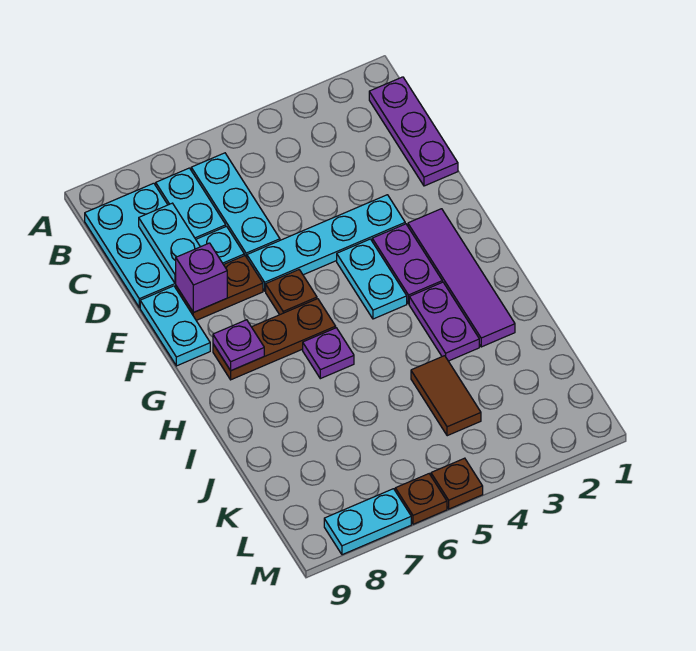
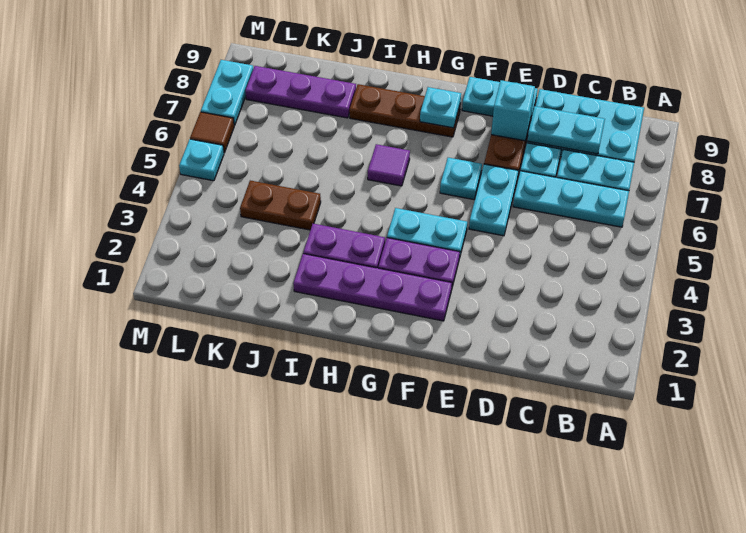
purple 1x3 plate [369,77,458,186] -> purple 1x3 plate moved to [245,66,356,118]
cyan 1x4 plate [247,195,405,291] -> cyan 1x2 plate [469,164,519,236]
purple 1x1 brick [176,243,227,312] -> cyan 1x1 brick [491,80,535,141]
purple 1x4 tile [408,209,515,347] -> purple 1x4 plate [293,254,452,321]
brown 1x1 plate [266,270,317,315] -> cyan 1x1 plate [440,158,482,200]
brown 1x3 plate [213,299,336,380] -> brown 1x3 plate turned to [349,84,461,137]
purple 1x1 plate [213,320,264,371] -> cyan 1x1 plate [420,87,461,128]
purple 1x1 plate [303,328,354,379] -> purple 1x1 tile [368,144,410,186]
brown 1x2 tile [411,356,481,436] -> brown 1x2 plate [240,181,321,230]
brown 1x1 plate [431,458,483,509] -> cyan 1x1 plate [179,139,224,181]
brown 1x1 plate [395,474,447,524] -> brown 1x1 tile [190,112,234,153]

